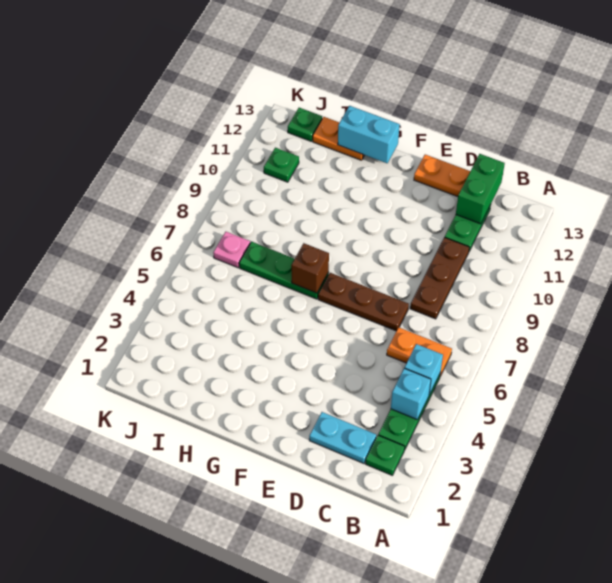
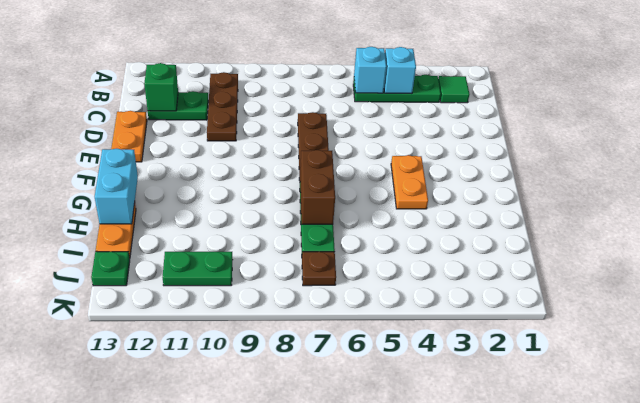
green 1x1 plate [366,435,405,475] -> green 1x1 tile [438,76,469,103]
orange 1x2 plate [387,327,452,376] -> orange 1x2 plate moved to [391,155,428,209]
cyan 1x2 plate [309,412,376,464] -> none
brown 1x3 plate [410,237,469,319] -> brown 1x3 plate turned to [207,72,238,141]
green 1x2 brick [456,154,505,224] -> green 1x1 brick [144,63,178,111]
brown 1x1 brick [291,243,329,293] -> brown 1x2 brick [300,150,335,224]
pink 1x1 plate [213,232,250,268] -> brown 1x1 plate [302,252,336,286]
green 1x1 plate [264,148,299,182] -> green 1x2 plate [163,252,232,286]

